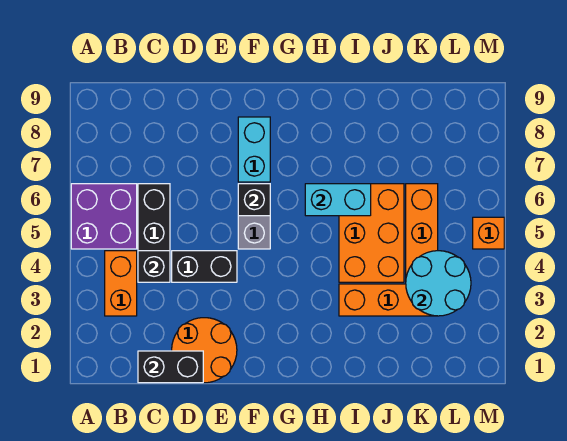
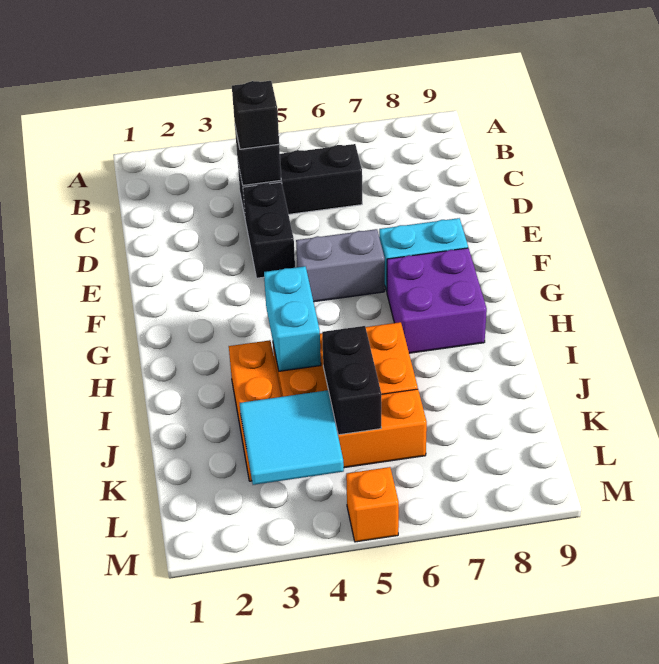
purple 2x2 brick [71,184,137,249] -> purple 2x2 brick moved to [387,248,487,353]
orange 1x2 brick [105,251,137,316] -> none
black 1x2 brick [138,351,203,383] -> black 1x2 brick moved to [322,326,381,435]
orange 2x2 round brick [172,318,237,383] -> none
black 1x1 brick [238,184,270,216] -> black 1x1 brick moved to [232,81,279,149]
cyan 1x2 brick [305,184,371,216] -> cyan 1x2 brick moved to [264,266,321,371]
cyan 2x2 round brick [406,251,471,316] -> cyan 2x2 tile [240,390,344,485]

